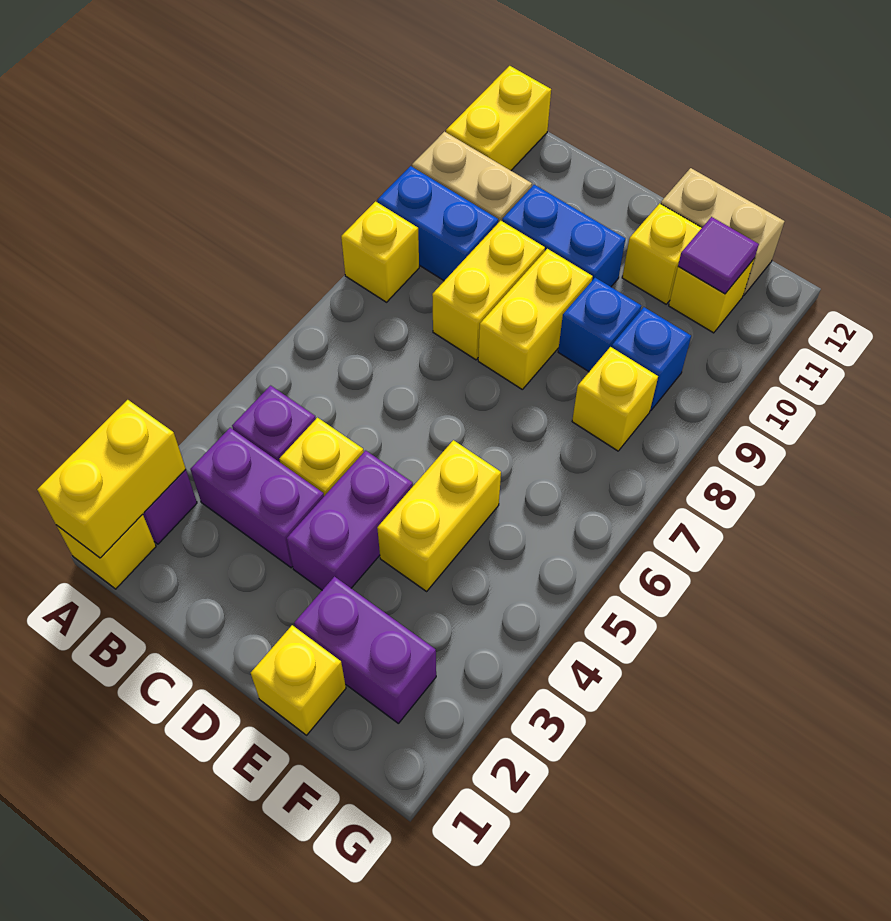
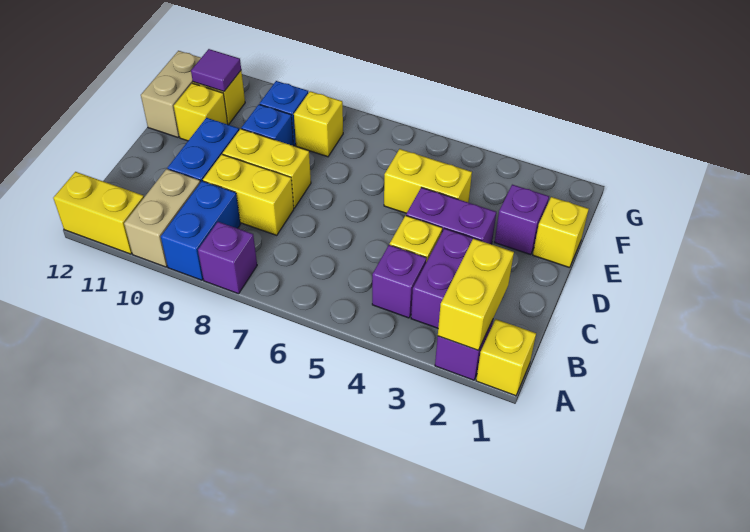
yellow 1x2 brick [37,400,186,558] -> yellow 1x2 brick turned to [438,239,514,350]
yellow 1x1 brick [341,202,419,302] -> purple 1x1 brick [198,222,257,294]
purple 1x2 brick [294,576,436,723] -> purple 1x1 brick [495,185,549,255]

